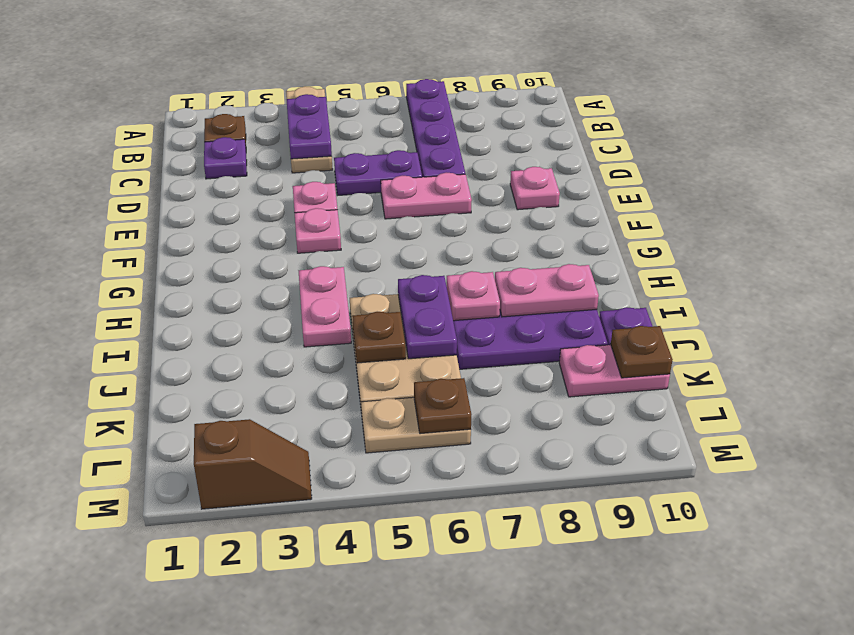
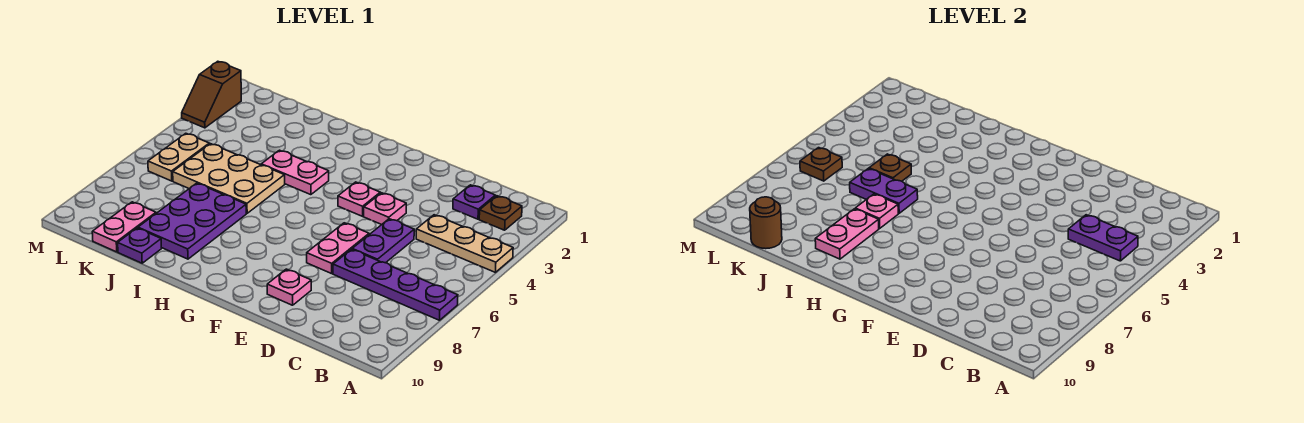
brown 1x1 plate [611,326,673,378] -> brown 1x1 round brick [750,197,782,249]

